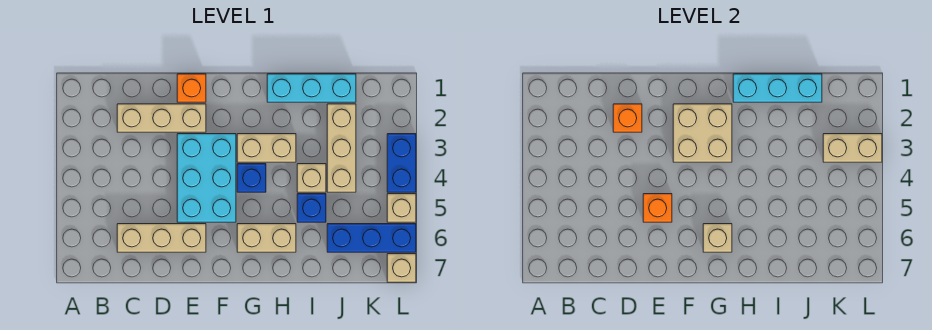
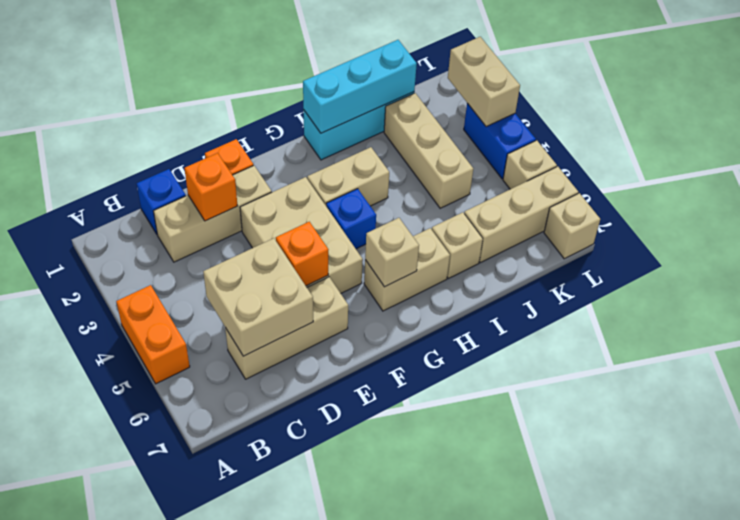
none -> orange 1x2 brick [116,285,190,384]
cyan 2x3 brick [177,134,236,222] -> tan 2x3 brick [240,177,363,293]
tan 2x2 brick [673,104,732,162] -> tan 2x2 brick moved to [203,238,313,356]
tan 1x1 brick [297,164,326,192] -> tan 1x1 brick moved to [432,212,483,278]
blue 1x1 brick [297,194,326,222] -> blue 1x1 brick moved to [137,169,186,234]
blue 1x3 brick [327,224,416,252] -> tan 1x3 brick [464,166,578,263]
tan 1x2 brick [823,134,882,162] -> tan 1x2 brick turned to [448,37,520,127]

